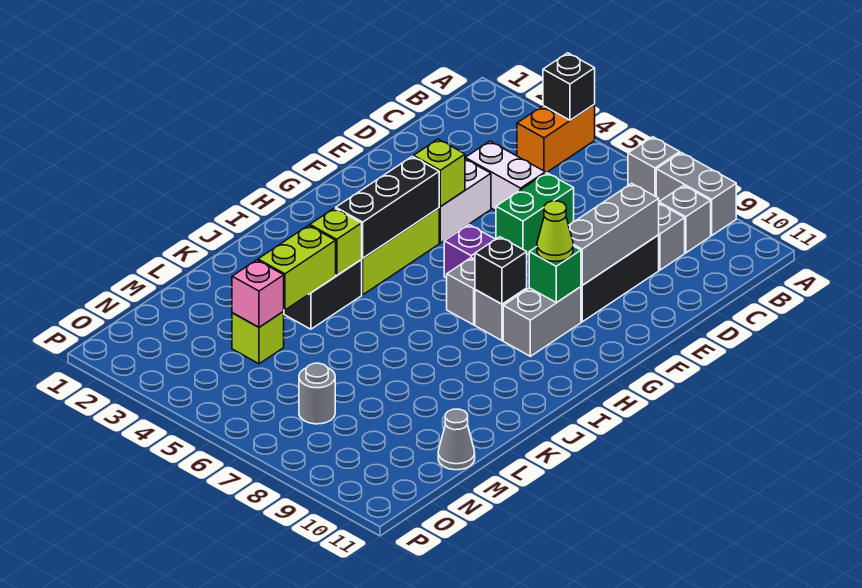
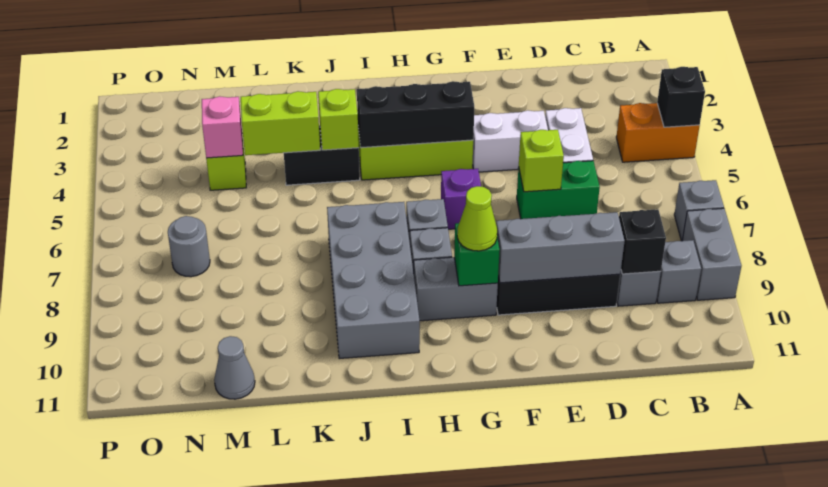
lime 1x1 brick [413,139,465,206] -> lime 1x1 brick moved to [519,130,564,192]
black 1x1 brick [475,237,527,304] -> black 1x1 brick moved to [619,209,666,274]
none -> grey 2x4 brick [327,202,420,359]

